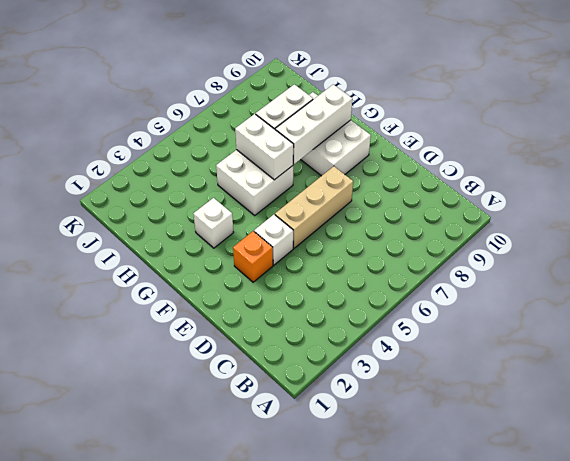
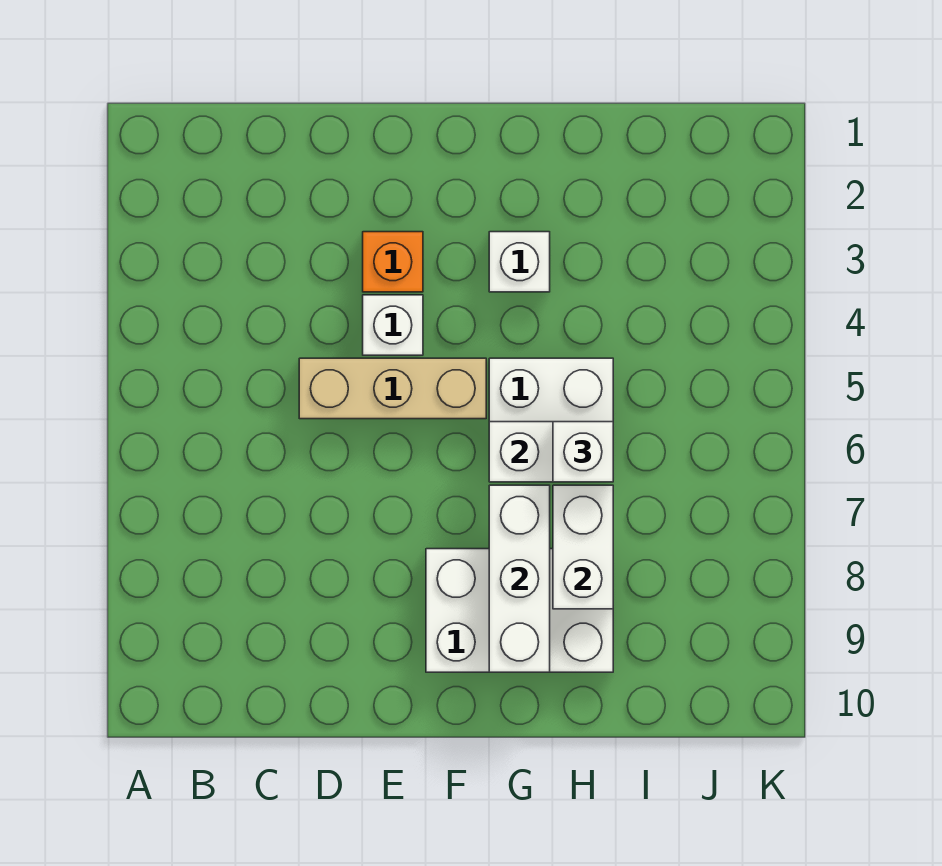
tan 1x3 brick [275,166,353,248] -> tan 1x3 brick turned to [299,358,486,419]
none -> white 1x1 brick [553,422,613,482]

